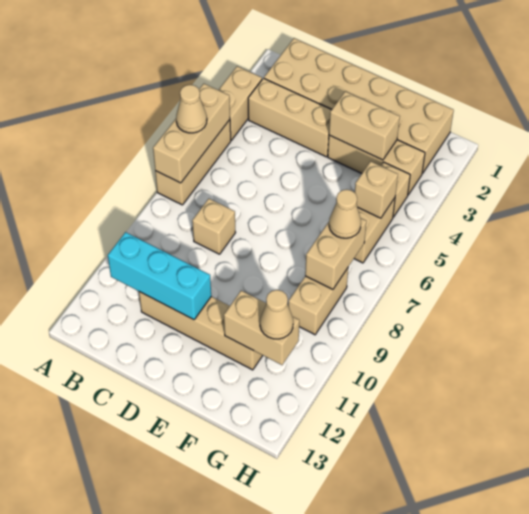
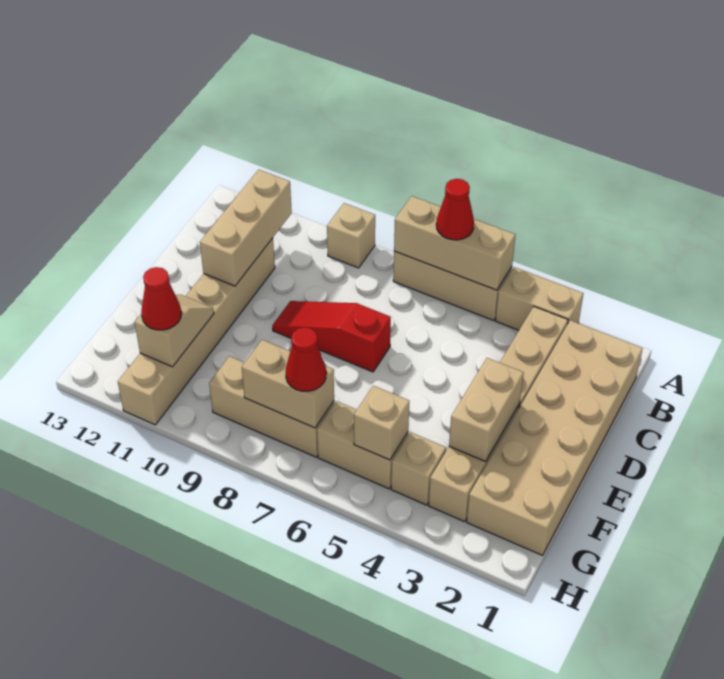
tan 1x1 cone [176,85,207,133] -> red 1x1 cone [436,179,474,240]
cyan 1x3 brick [108,232,211,320] -> tan 1x3 brick [200,170,292,286]
tan 1x1 brick [192,199,235,254] -> tan 1x1 brick moved to [327,203,375,268]
tan 1x4 brick [139,292,263,370] -> tan 1x6 brick [118,238,275,425]
none -> red 1x3 slope [272,301,391,372]
tan 1x2 brick [224,291,299,365] -> tan 1x2 slope [135,295,214,367]
tan 1x1 cone [329,189,361,238] -> red 1x1 cone [286,327,326,391]
tan 1x2 brick [288,268,348,335] -> tan 1x3 brick [209,356,334,457]
tan 1x1 cone [260,290,293,339] -> red 1x1 cone [141,267,181,330]

